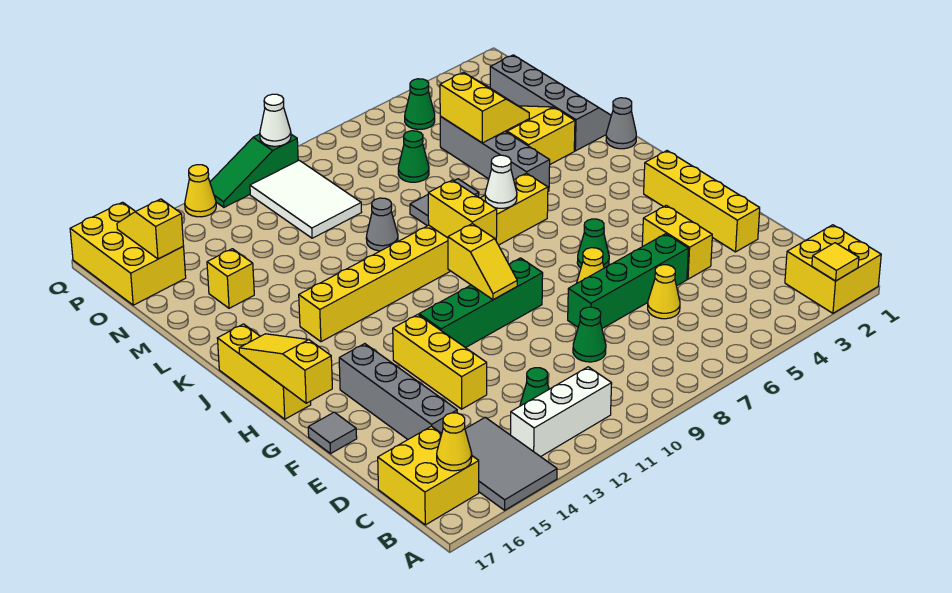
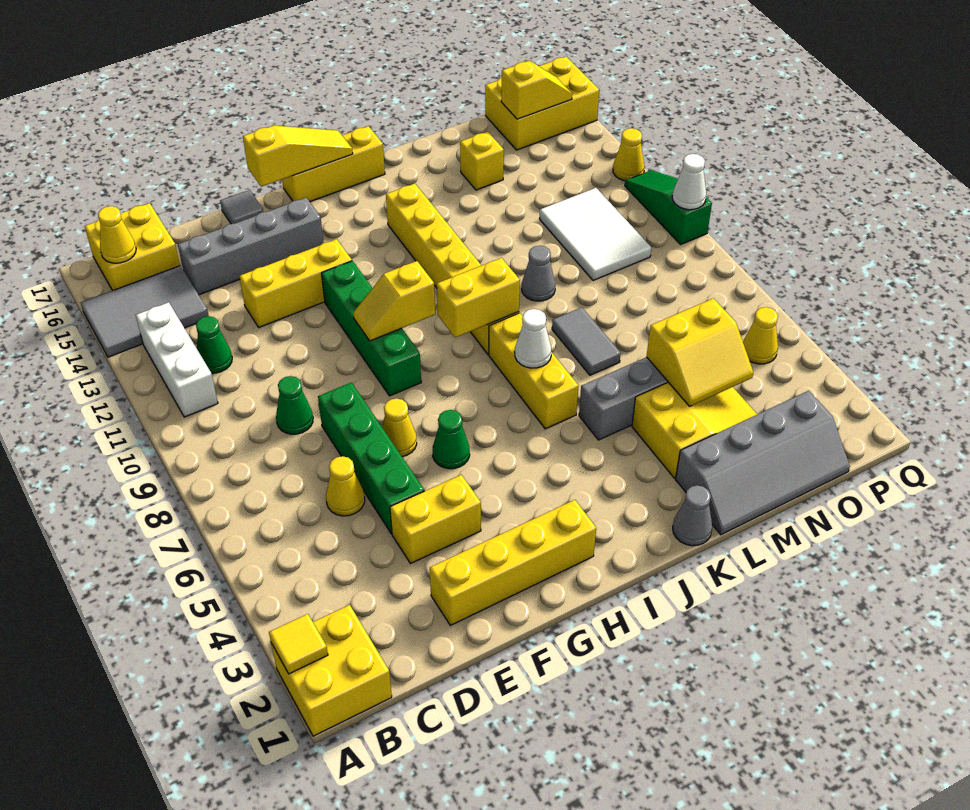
green 1x1 cone [398,131,429,182] -> none
white 2x3 tile [250,160,362,238] -> white 2x3 tile turned to [540,188,651,281]
green 1x1 cone [405,79,435,129] -> yellow 1x1 cone [743,307,778,364]

